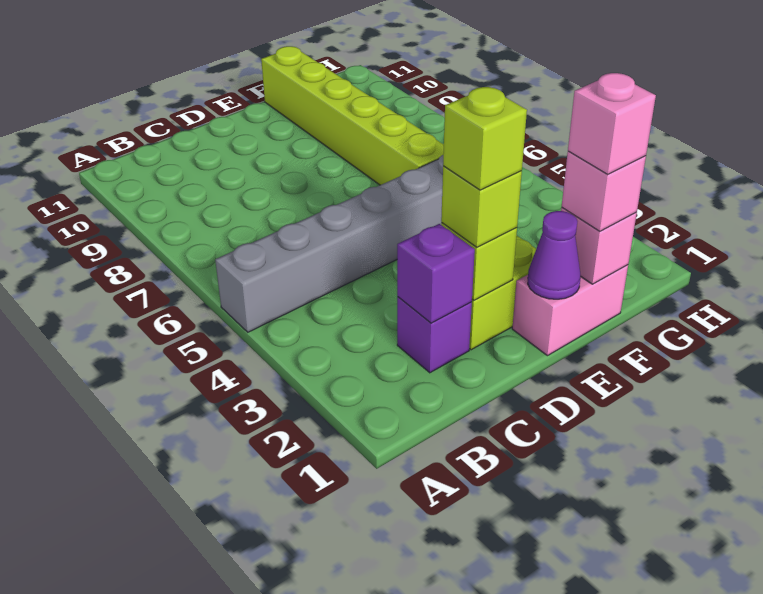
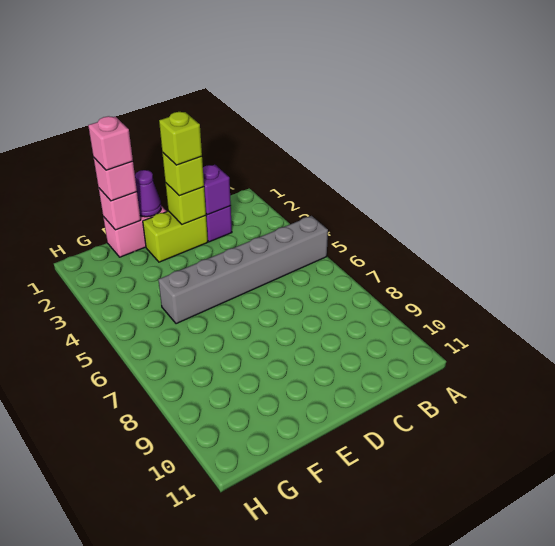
lime 1x6 brick [261,46,444,185] -> none

